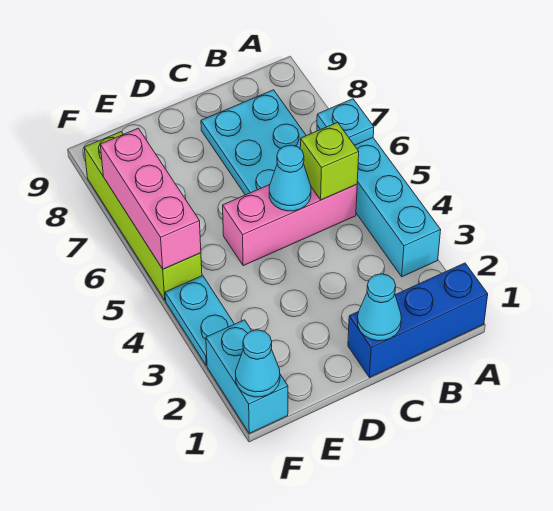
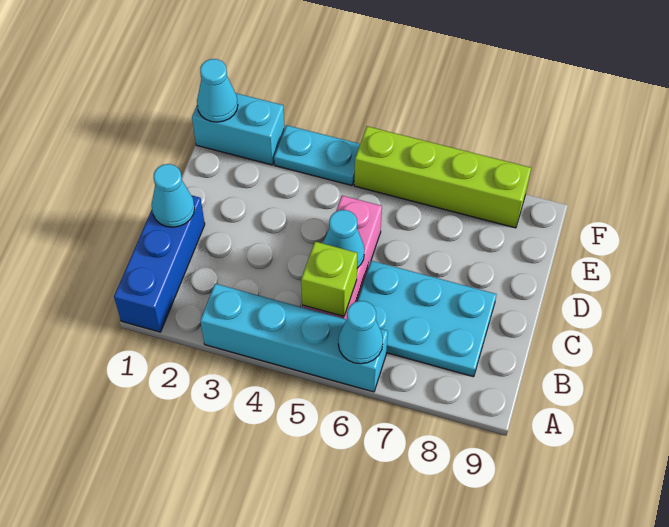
cyan 1x1 plate [317,99,374,145] -> cyan 1x1 cone [338,301,383,364]
pink 1x3 brick [100,128,201,269] -> none

